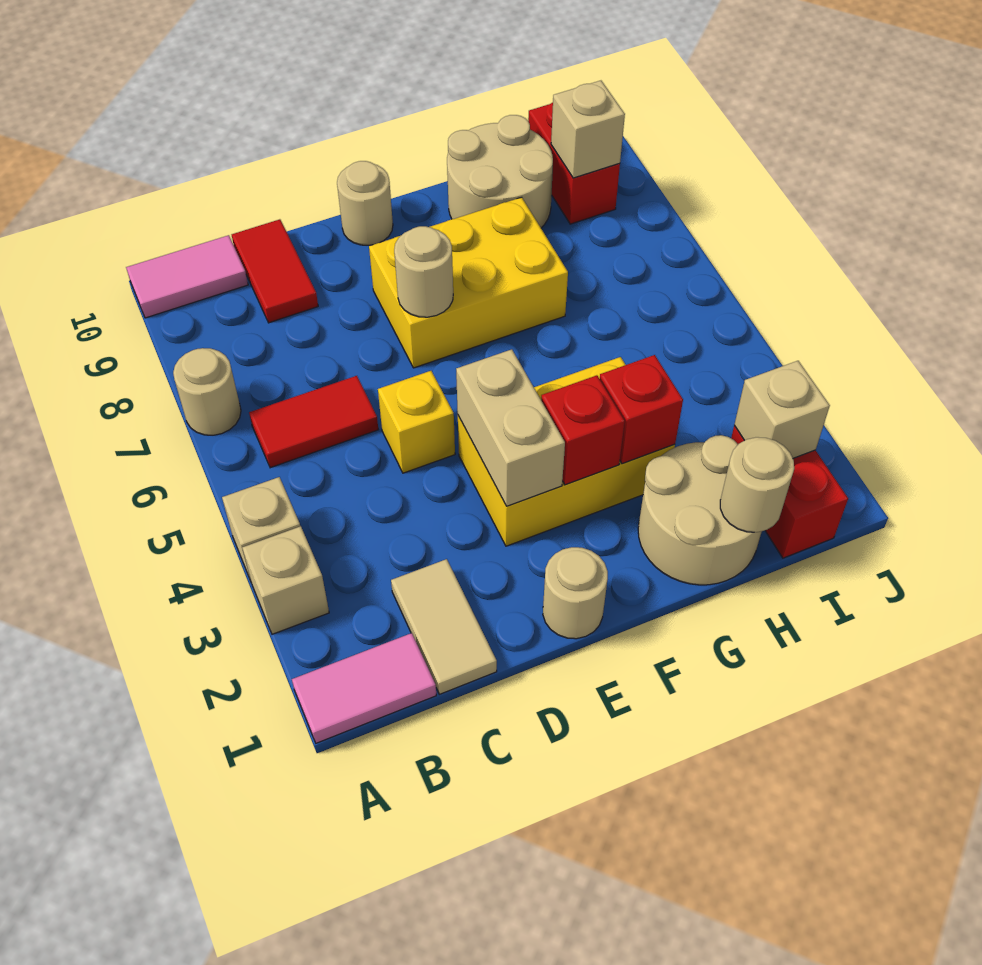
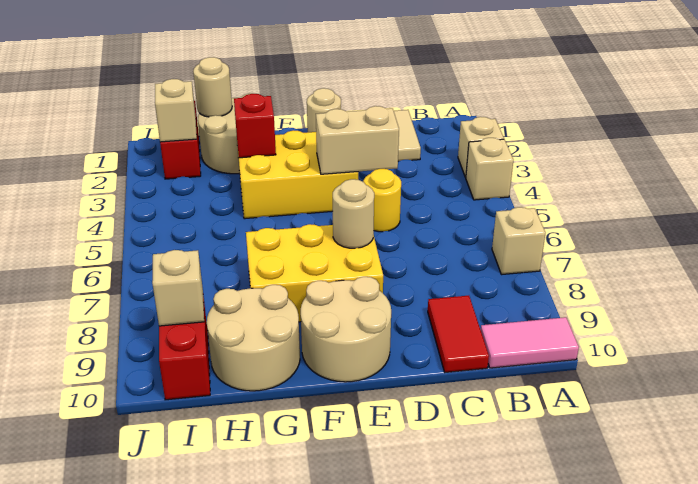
pink 1x2 tile [292,633,436,743] -> none
tan 1x1 round brick [173,348,241,435] -> tan 1x1 brick [492,207,545,275]
red 1x2 tile [249,376,378,468] -> none
yellow 1x1 brick [378,371,455,473] -> yellow 1x1 round brick [363,169,401,232]
tan 1x2 brick [456,349,565,506] -> tan 1x2 brick turned to [316,106,399,174]
tan 1x1 round brick [337,161,393,245] -> tan 2x2 round brick [301,277,391,382]
red 1x1 brick [541,375,625,485] -> none

